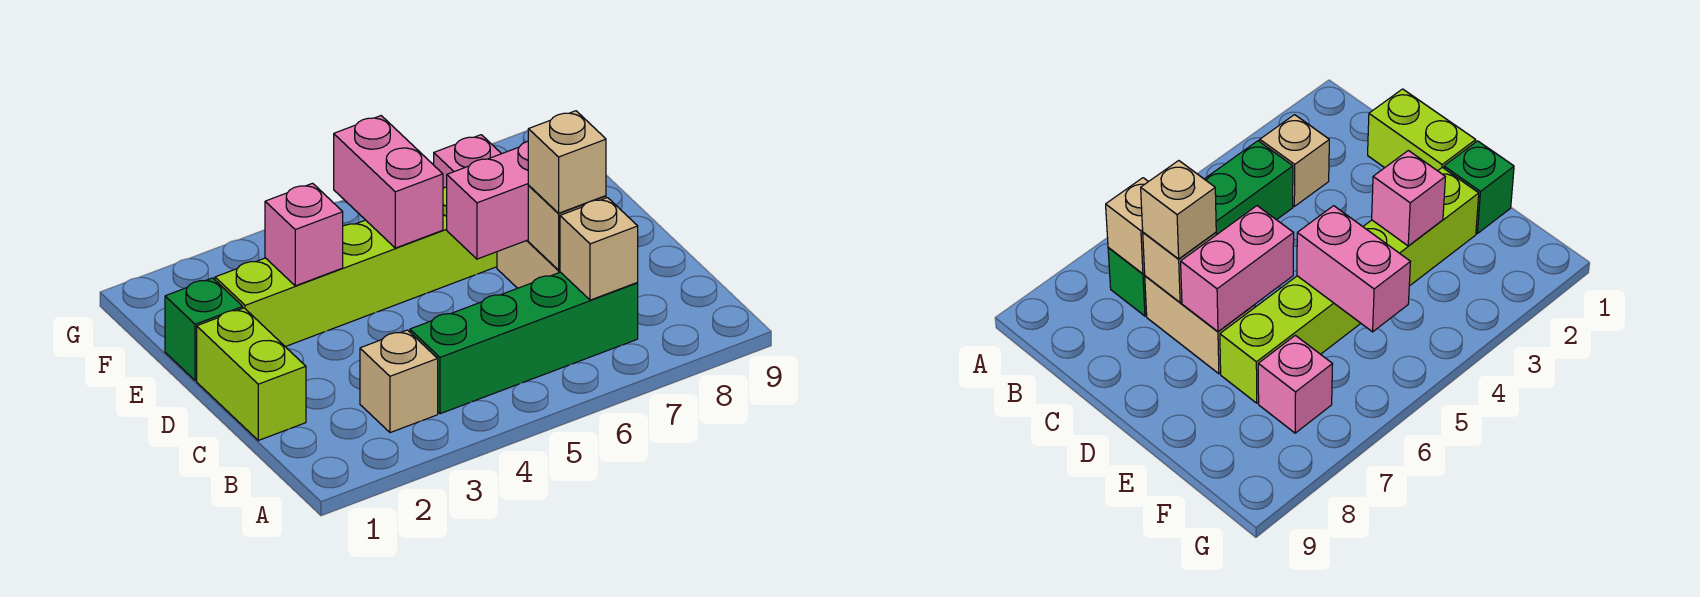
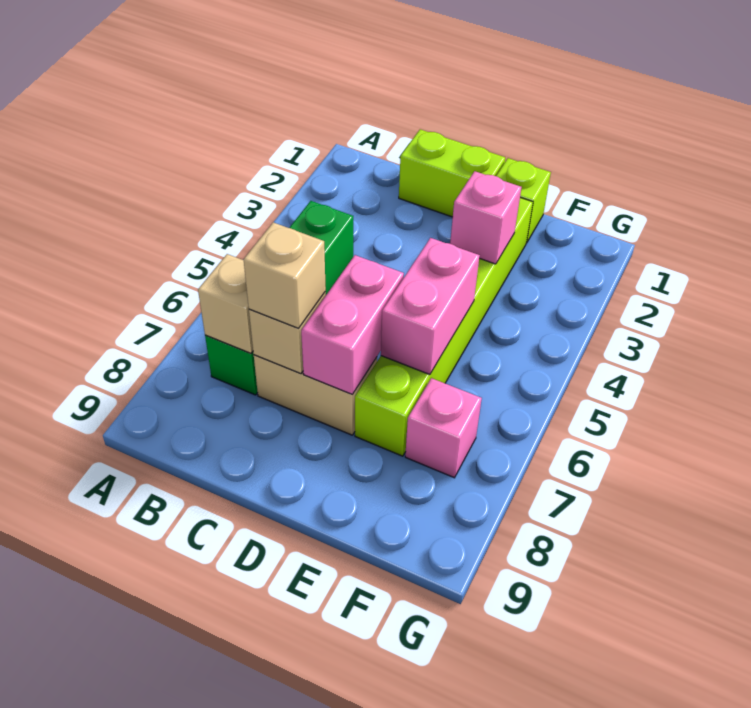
tan 1x1 brick [360,330,438,433] -> none
green 1x1 brick [165,278,243,381] -> lime 1x1 brick [496,158,551,243]
pink 1x2 brick [334,116,443,248] -> pink 1x2 brick turned to [381,238,480,375]

